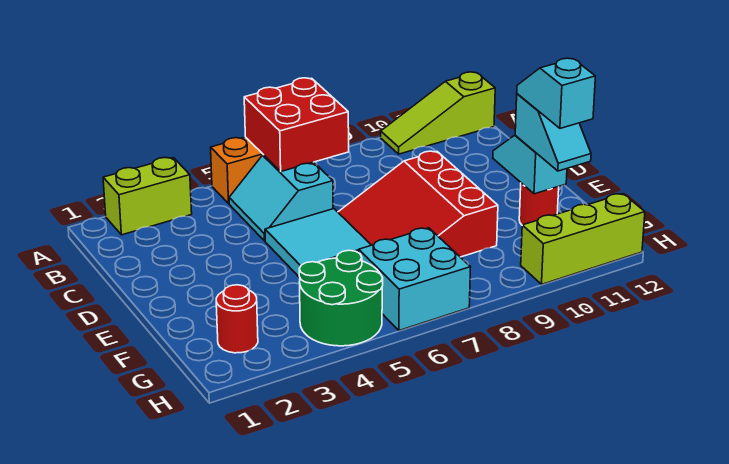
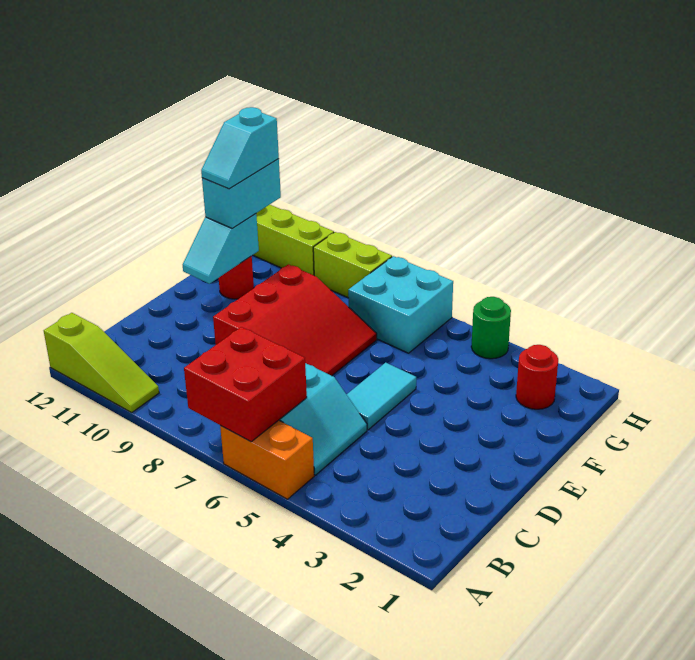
lime 1x2 brick [103,158,192,235] -> lime 1x2 brick moved to [313,232,392,298]
cyan 2x2 tile [265,209,371,278] -> cyan 1x2 tile [347,363,416,430]
cyan 1x2 slope [515,94,591,171] -> cyan 1x2 brick [202,159,281,228]
green 2x2 round brick [299,250,383,346] -> green 1x1 round brick [471,297,511,359]

